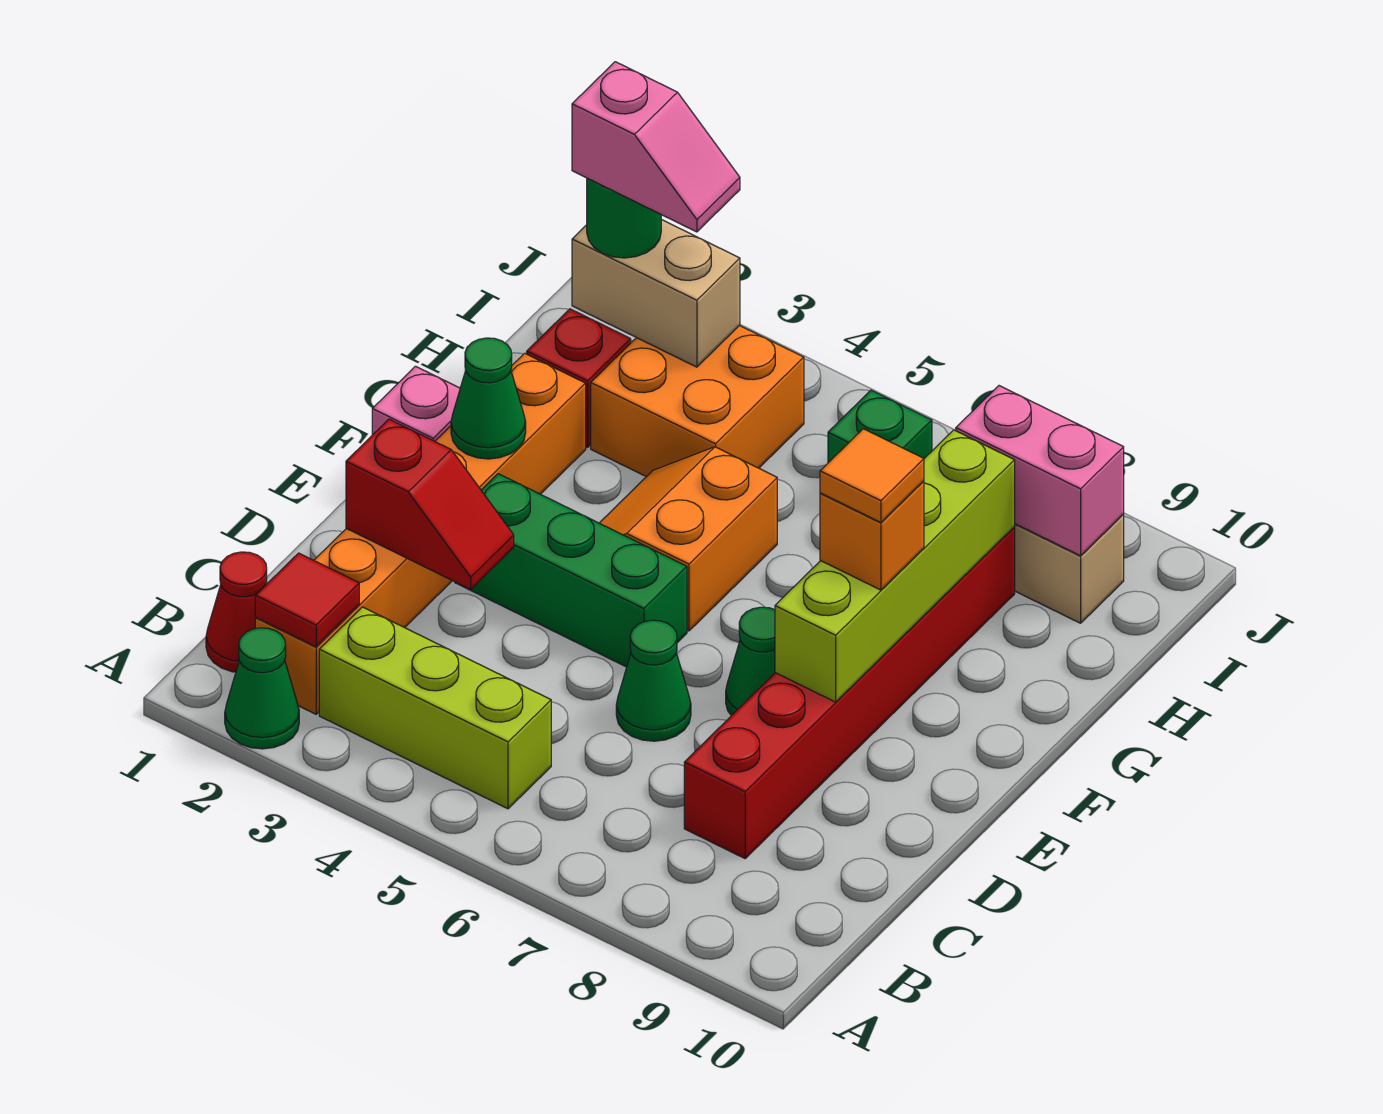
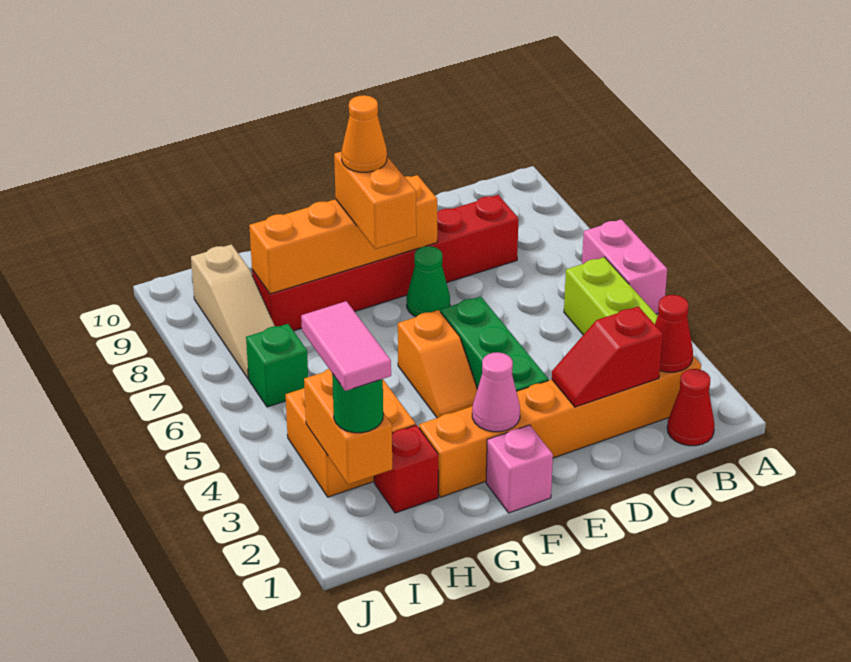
green 1x1 cone [225,628,299,749] -> none
red 1x1 tile [255,553,359,647] -> red 1x1 cone [655,295,693,372]
red 1x2 slope [346,419,514,589] -> red 1x2 slope turned to [552,306,663,407]
green 1x1 cone [616,620,691,741] -> none
lime 1x4 brick [775,430,1015,702] -> orange 1x4 brick [249,175,437,294]
green 1x1 cone [451,338,526,459] -> pink 1x1 cone [472,352,520,432]
orange 2x2 slope [600,447,777,631] -> orange 1x2 slope [398,310,477,418]
orange 1x1 brick [820,481,924,590] -> orange 1x2 brick [334,151,416,249]
orange 1x1 tile [820,429,924,522] -> orange 1x1 cone [342,95,387,172]
tan 1x2 brick [572,219,740,367] -> orange 1x2 brick [304,369,392,485]
pink 1x2 slope [572,62,740,232] -> pink 1x2 tile [301,301,391,391]
pink 1x2 brick [956,386,1124,556] -> pink 1x2 brick moved to [582,219,667,314]

